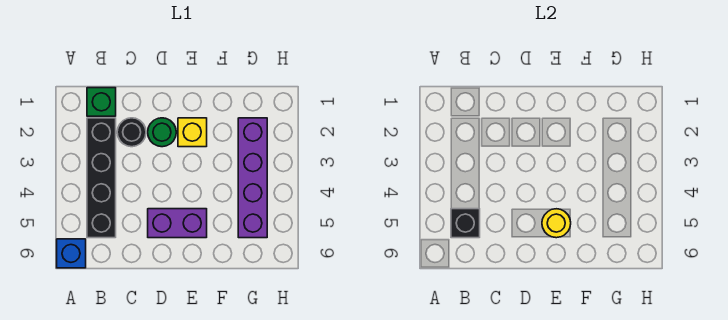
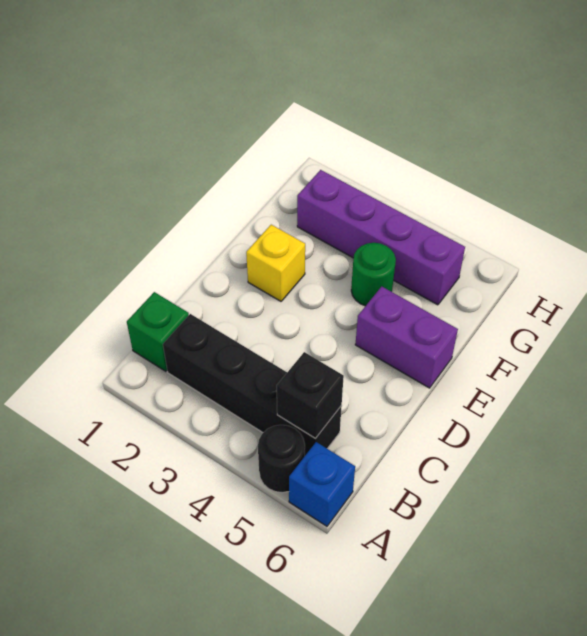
black 1x1 round brick [117,118,146,147] -> black 1x1 round brick moved to [258,425,305,493]
green 1x1 round brick [148,118,176,147] -> green 1x1 round brick moved to [351,243,396,306]
purple 1x2 brick [148,209,207,238] -> purple 1x2 brick turned to [355,287,458,388]
yellow 1x1 round brick [542,209,571,238] -> none

